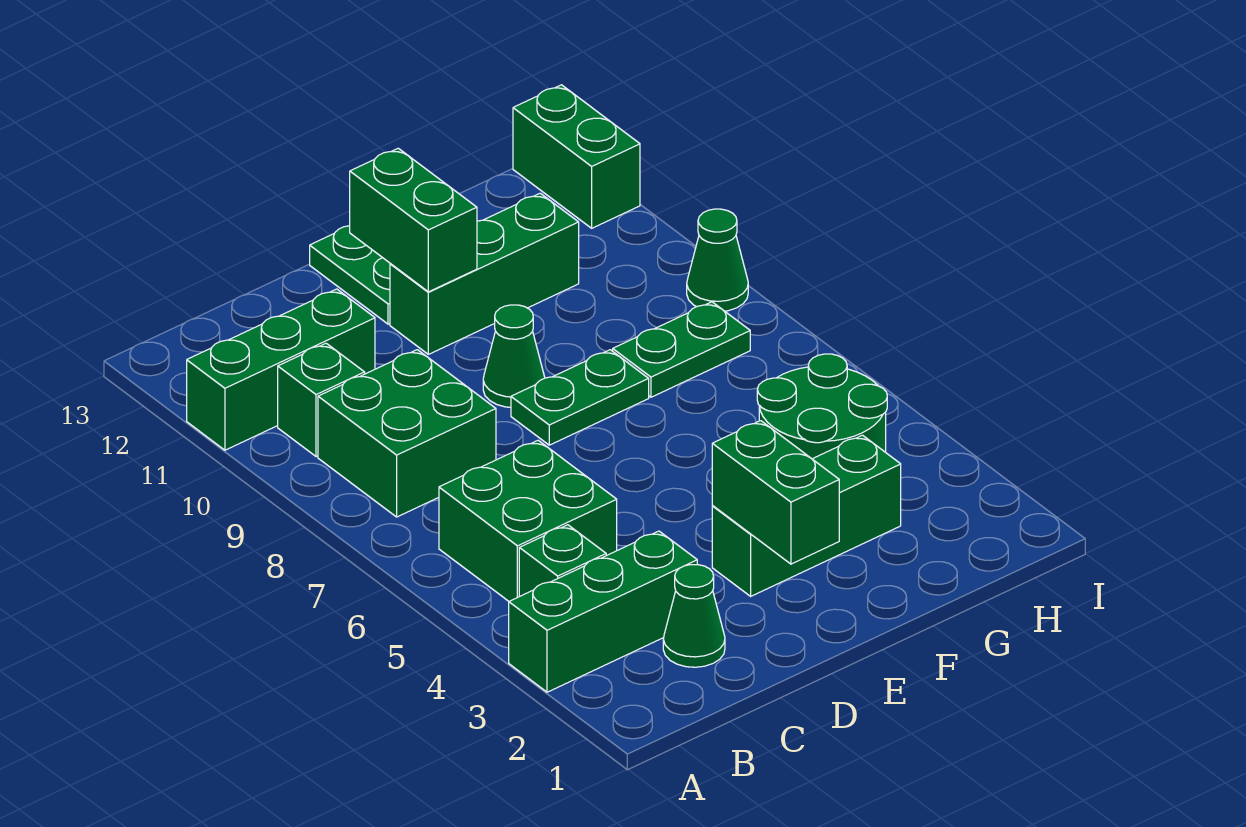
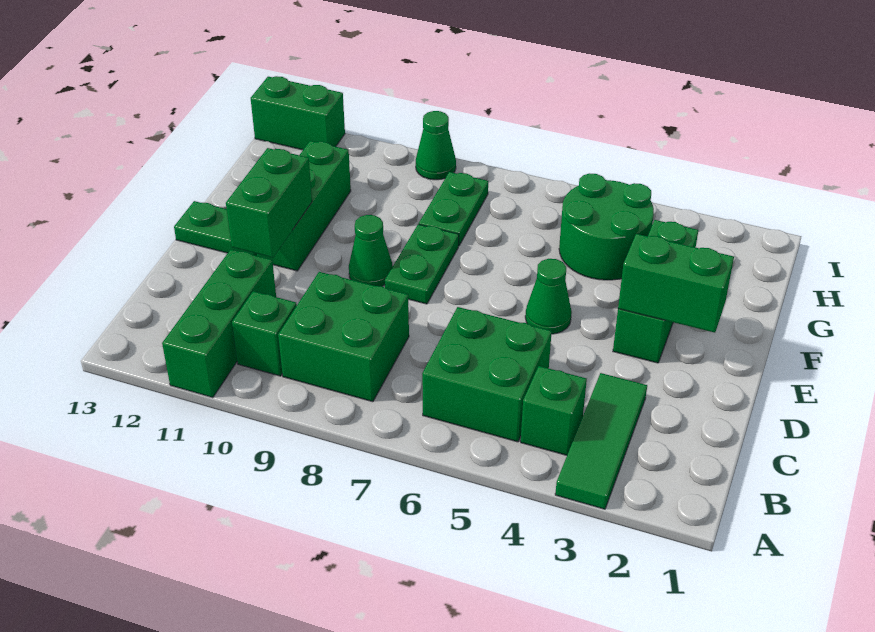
green 1x3 brick [509,531,697,692] -> green 1x3 tile [555,373,647,509]
green 1x1 cone [663,565,725,667] -> green 1x1 cone moved to [525,259,572,334]
green 1x2 brick [350,148,477,292] -> green 1x2 brick turned to [226,148,312,258]

